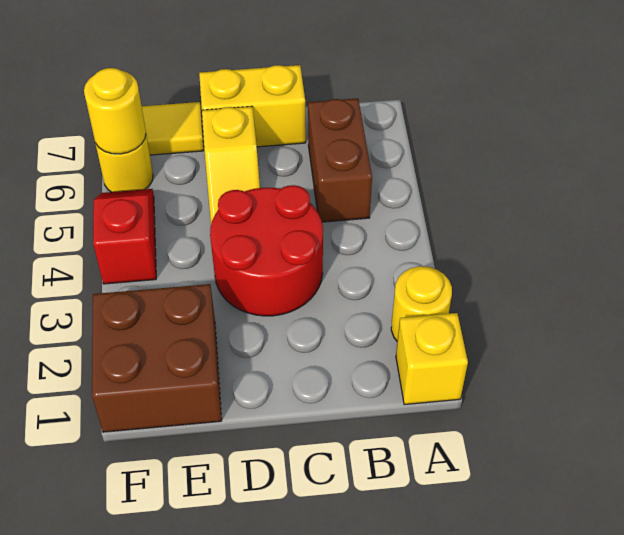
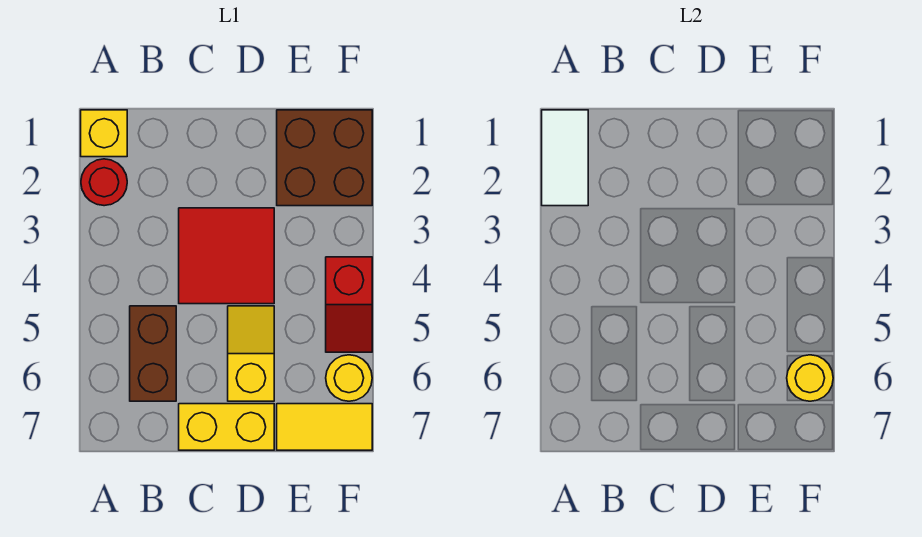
none -> white 1x2 tile [542,110,588,206]
yellow 1x1 round brick [391,266,452,341] -> red 1x1 round brick [81,159,127,206]
red 2x2 round brick [210,185,323,316] -> red 2x2 tile [179,208,274,304]

